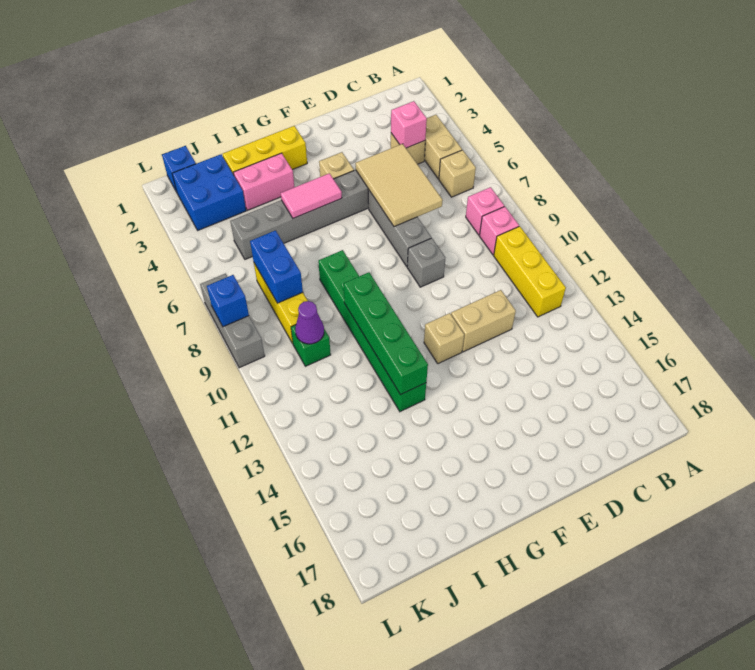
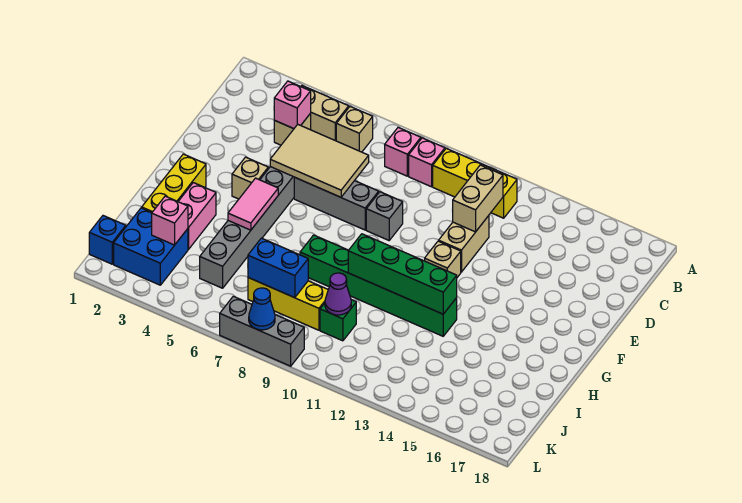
none -> tan 1x2 brick [453,165,503,232]
none -> pink 1x1 brick [152,196,188,245]
blue 1x1 brick [207,275,249,327] -> blue 1x1 cone [249,288,275,330]

